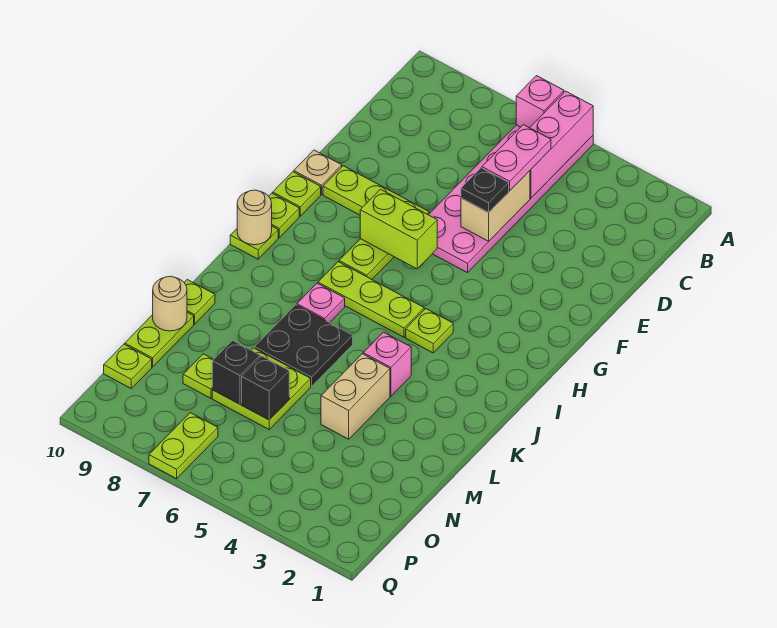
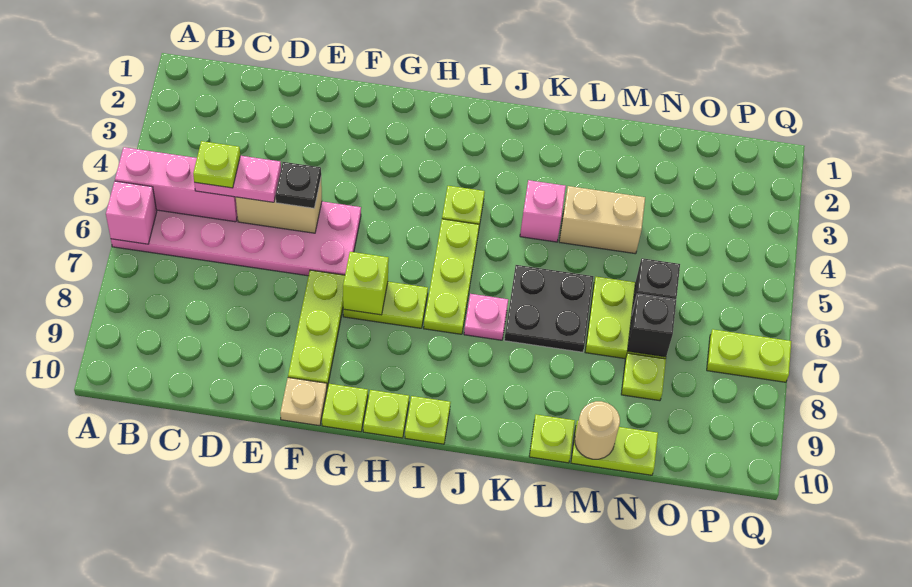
lime 1x2 brick [360,189,437,269] -> lime 1x1 brick [343,252,389,315]
tan 1x1 round brick [237,190,272,245] -> none
lime 1x1 plate [104,344,152,388] -> lime 1x1 plate moved to [193,141,240,188]

